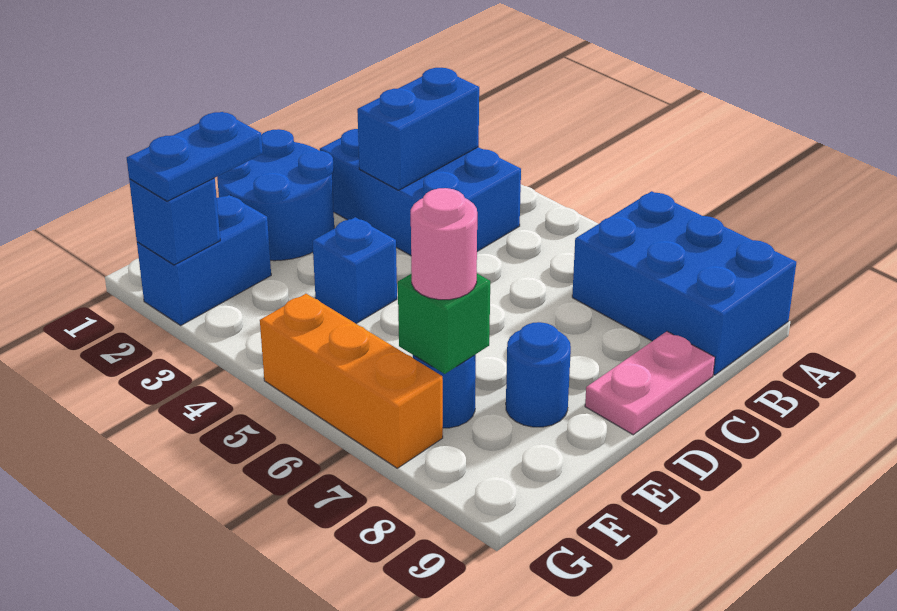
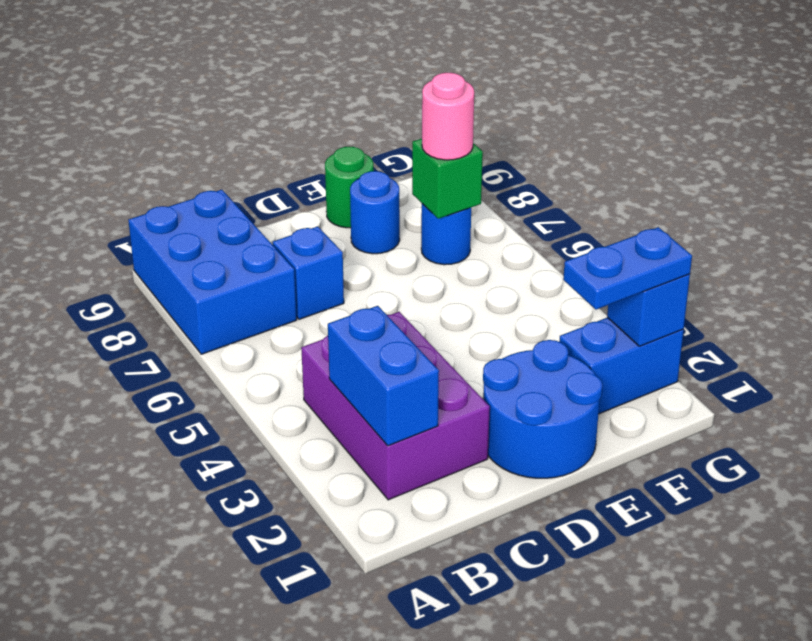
blue 2x3 brick [320,129,521,255] -> purple 2x3 brick [301,312,490,500]
blue 1x2 brick [357,68,479,190] -> blue 1x2 brick turned to [328,306,439,446]
pink 1x2 plate [585,331,715,435] -> none
blue 1x1 brick [313,217,397,323] -> blue 1x1 brick moved to [273,226,344,319]
none -> green 1x1 round brick [325,146,374,228]
orange 1x3 brick [260,294,443,468] -> none

